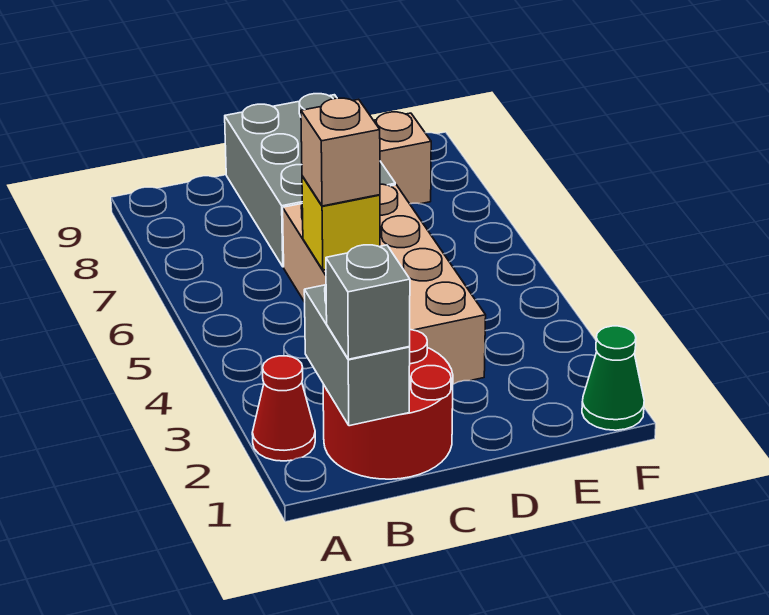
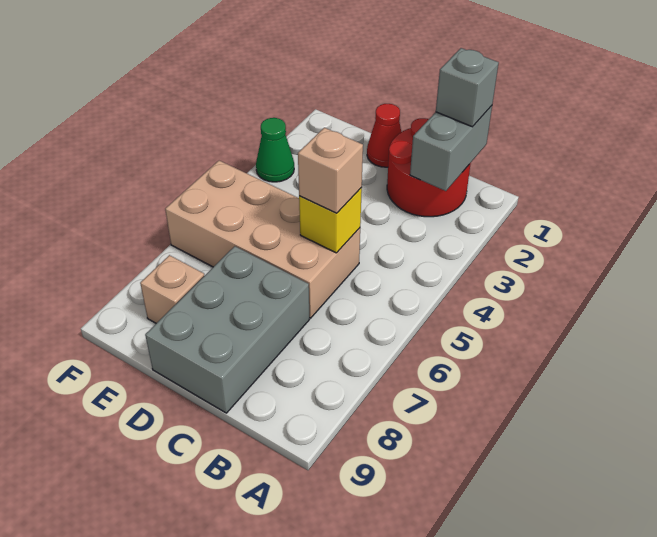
red 1x1 cone [252,356,315,461] -> red 1x1 cone moved to [367,104,401,167]
tan 2x4 brick [283,184,486,384] -> tan 2x4 brick turned to [165,161,360,318]
green 1x1 cone [582,326,644,430] -> green 1x1 cone moved to [256,118,294,182]

